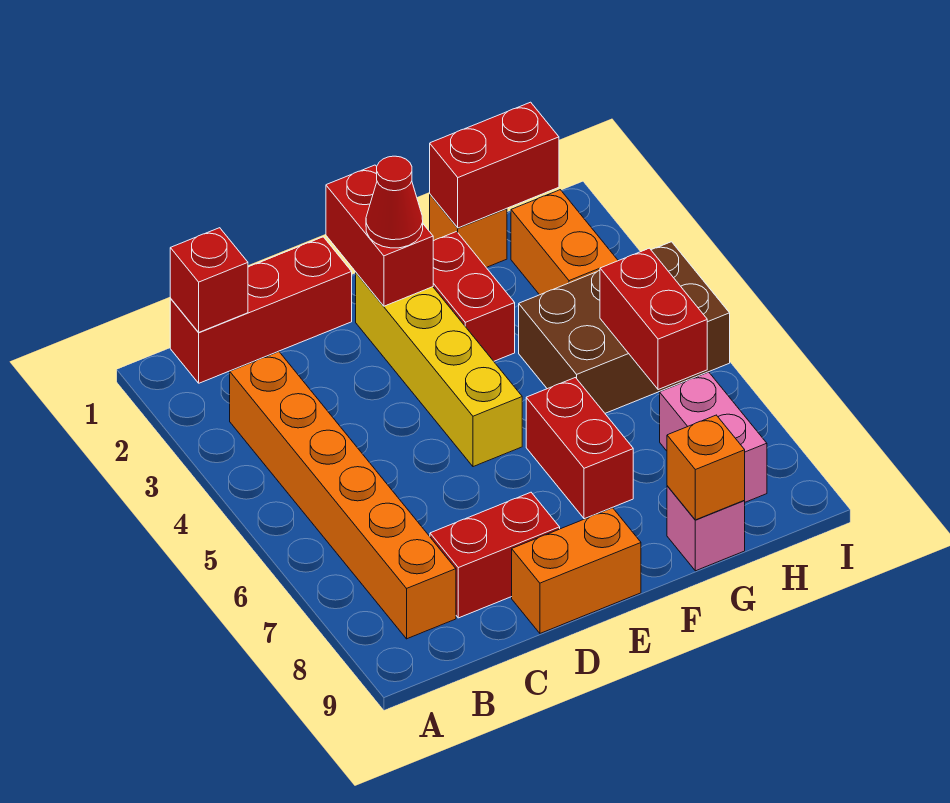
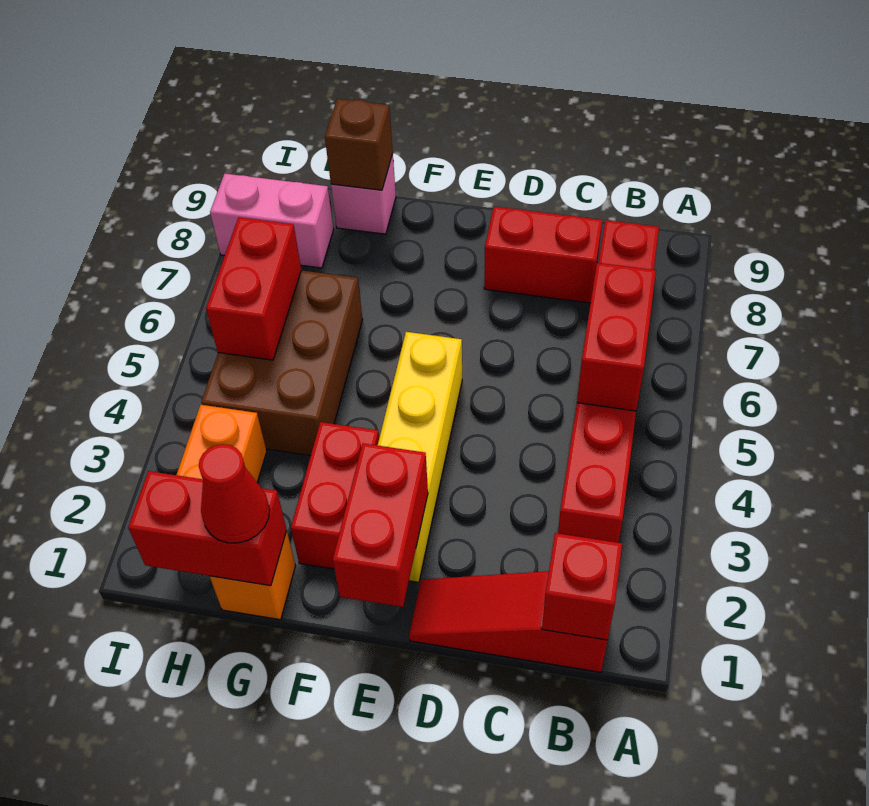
red 1x3 brick [170,237,352,383] -> red 1x3 slope [409,571,608,672]
orange 1x6 brick [230,352,456,639] -> red 1x6 brick [558,220,659,543]
orange 1x2 brick [512,508,641,633] -> none
red 1x1 cone [366,156,423,248] -> red 1x1 cone moved to [199,444,270,543]
red 1x2 brick [526,378,633,519] -> red 1x2 brick moved to [577,263,656,411]
brown 2x3 brick [519,242,730,413] -> brown 2x3 brick turned to [201,270,363,456]
orange 1x1 brick [667,415,745,520] -> brown 1x1 brick [325,99,393,190]
pink 1x2 brick [660,372,767,502] -> pink 1x2 brick turned to [210,174,334,268]

